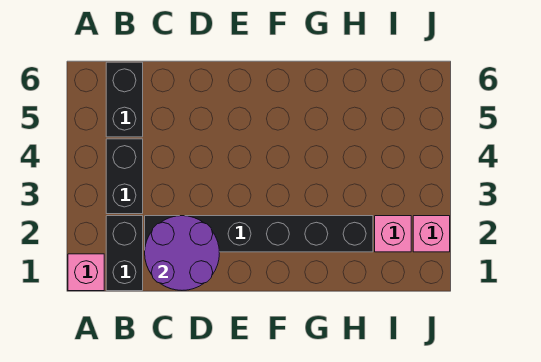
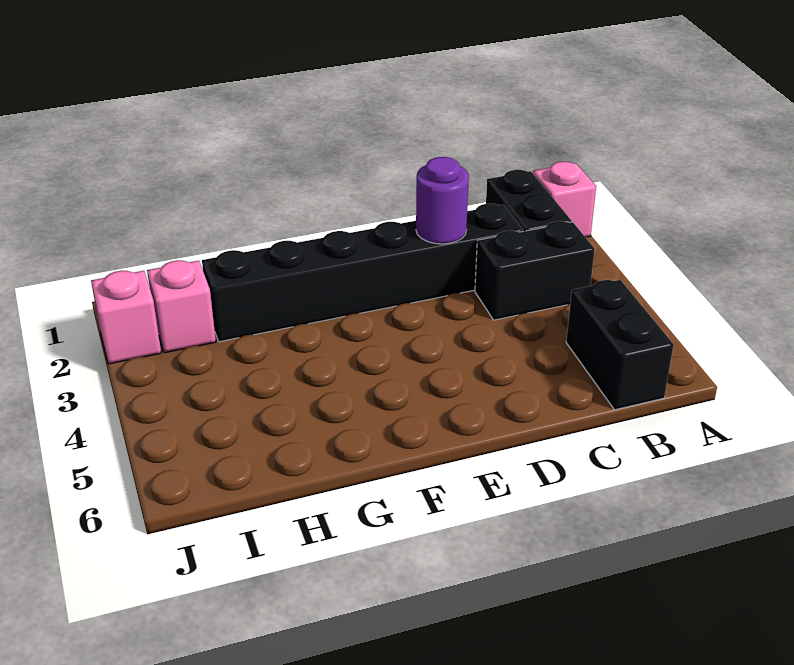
black 1x2 brick [106,139,143,214] -> black 1x2 brick turned to [475,221,595,320]
purple 2x2 round brick [145,216,219,290] -> purple 1x1 round brick [416,157,469,244]

